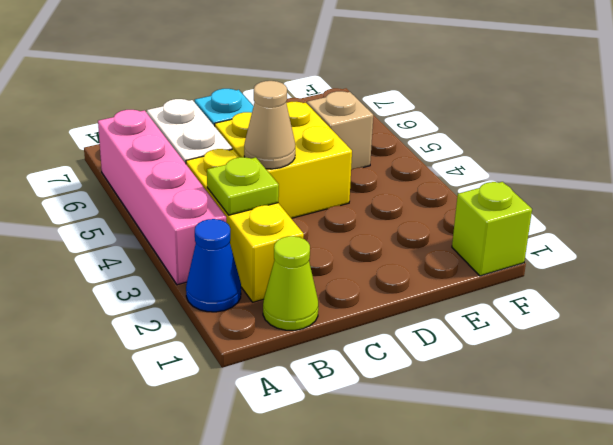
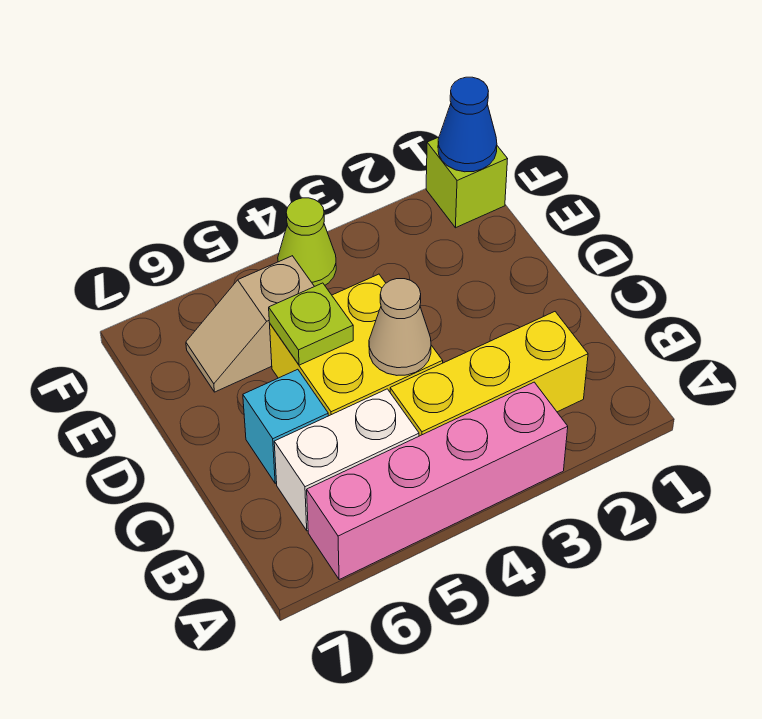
blue 1x1 cone [186,219,241,312] -> blue 1x1 cone moved to [438,77,497,172]
lime 1x1 cone [263,236,318,330] -> lime 1x1 cone moved to [278,198,336,286]
lime 1x1 plate [207,157,279,215] -> lime 1x1 plate moved to [269,283,353,365]

